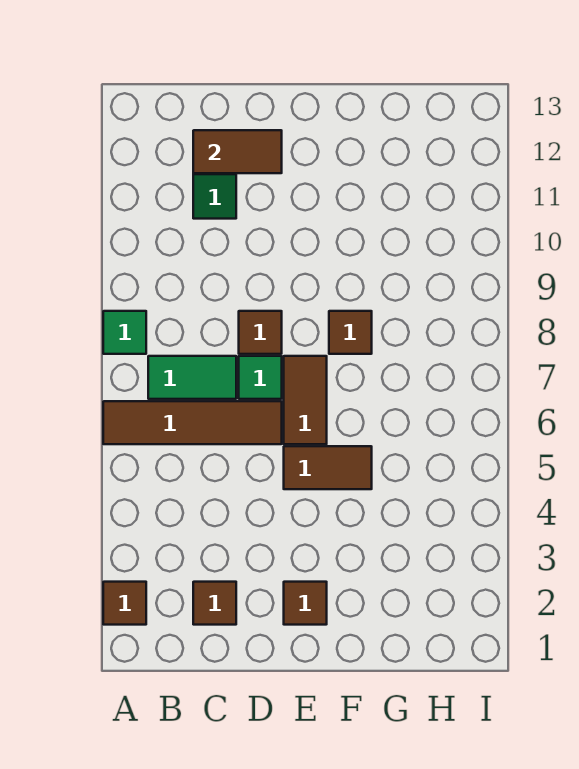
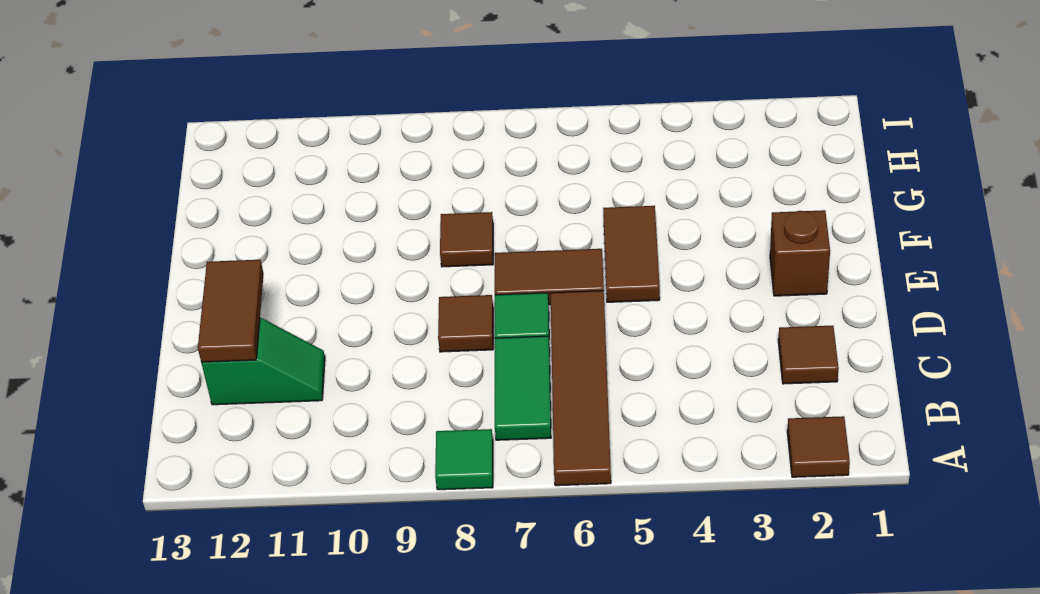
brown 1x1 tile [284,582,327,625] -> brown 1x1 brick [770,210,830,296]

